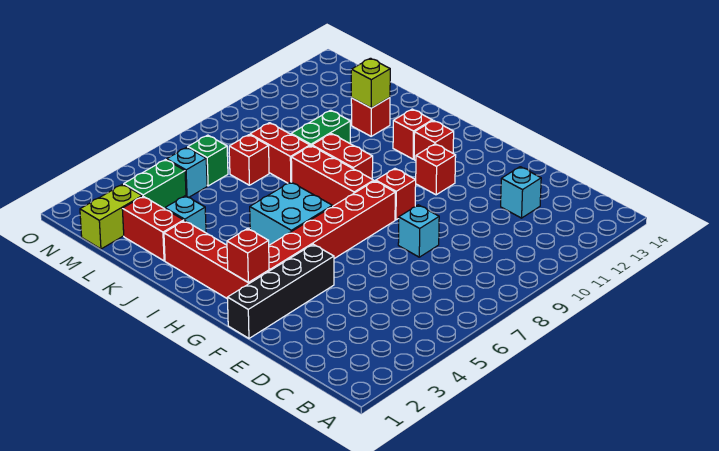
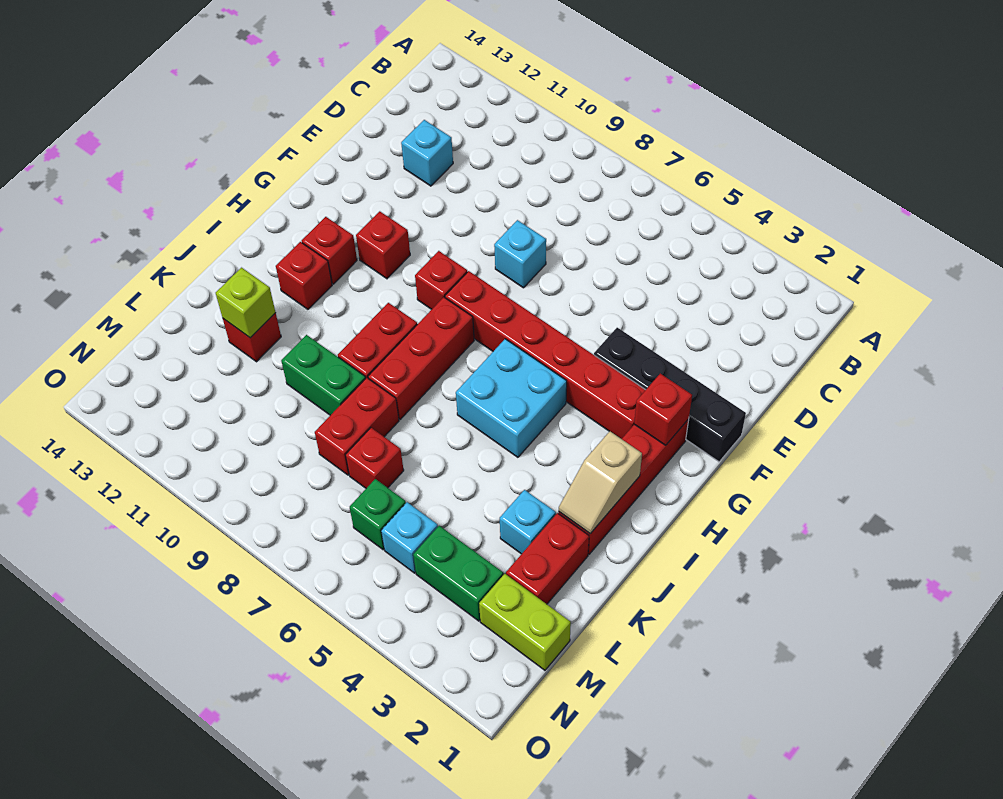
none -> tan 1x2 slope [559,431,642,534]

